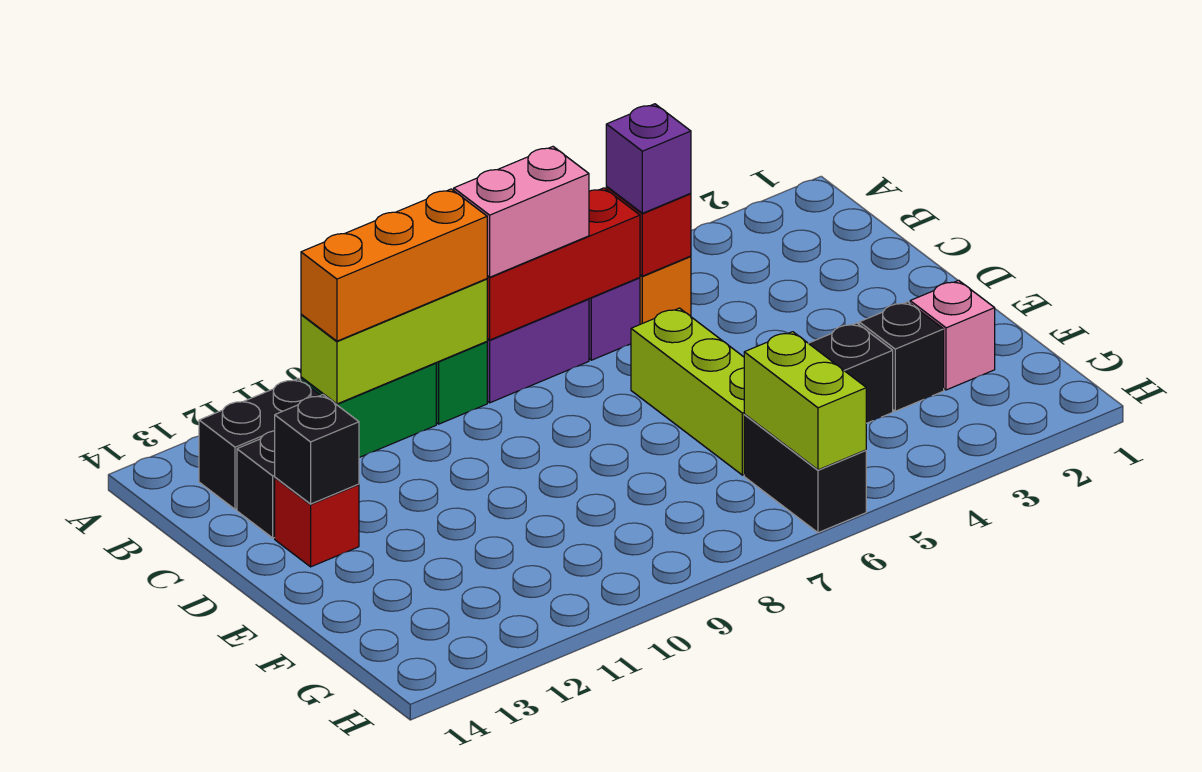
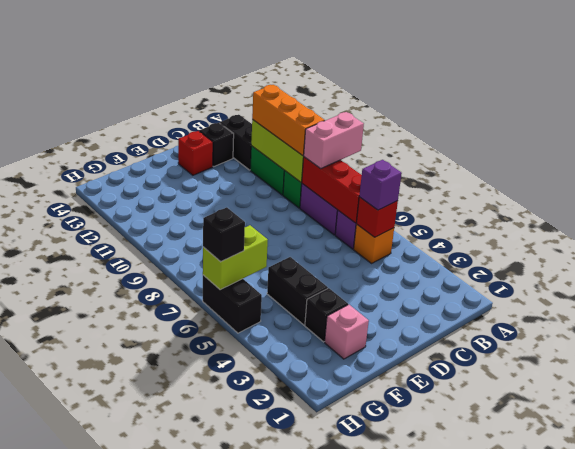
pink 1x2 brick [454,147,589,277] -> pink 1x2 brick turned to [303,112,364,169]
lime 1x3 brick [631,308,745,475] -> none
black 1x1 brick [275,395,359,504] -> black 1x1 brick moved to [203,207,245,262]
black 1x2 brick [744,415,866,533] -> black 1x2 brick turned to [203,275,262,333]

